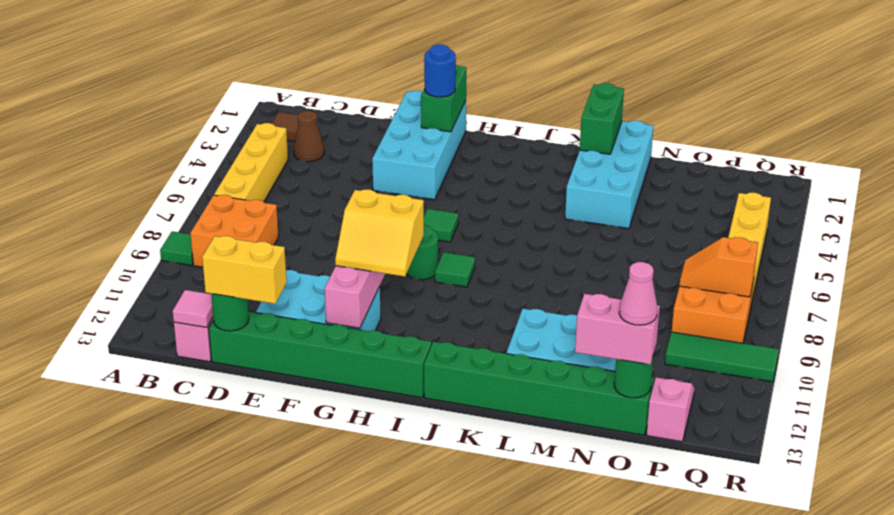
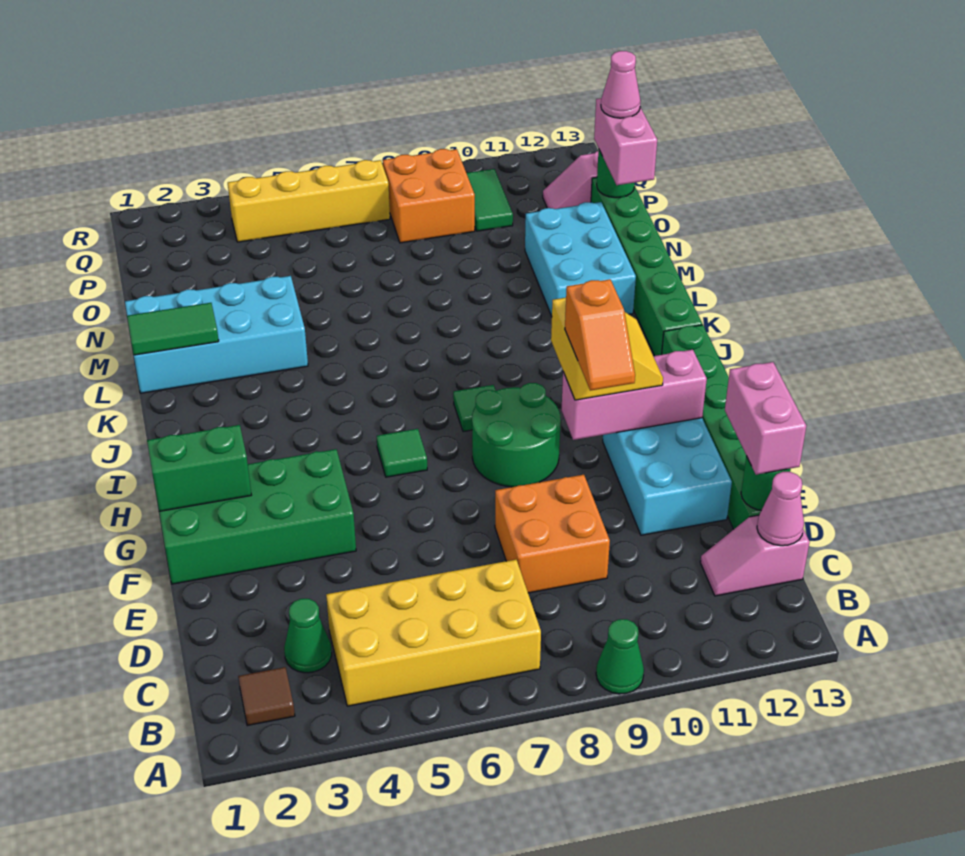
green 1x1 tile [160,231,193,265] -> green 1x1 cone [596,619,644,694]
yellow 1x4 brick [214,123,288,202] -> yellow 2x4 brick [326,560,541,706]
orange 2x2 brick [190,195,278,267] -> orange 2x2 brick moved to [495,475,610,593]
brown 1x1 cone [294,111,324,162] -> green 1x1 cone [284,599,332,673]
pink 1x1 tile [173,290,213,327] -> pink 1x1 cone [757,472,804,546]
yellow 1x2 brick [202,236,287,304] -> pink 1x2 brick [725,362,806,475]
cyan 2x4 brick [372,91,466,200] -> green 2x4 brick [159,449,356,584]
blue 1x1 round brick [424,45,456,97] -> none
green 1x1 round brick [407,225,438,280] -> green 2x2 round brick [472,383,561,487]
green 1x2 brick [580,83,624,154] -> green 1x2 tile [127,303,219,355]
orange 1x2 slope [680,237,758,297] -> orange 1x2 slope moved to [565,279,635,391]
green 1x3 tile [665,332,779,382] -> green 1x2 tile [467,169,513,231]

